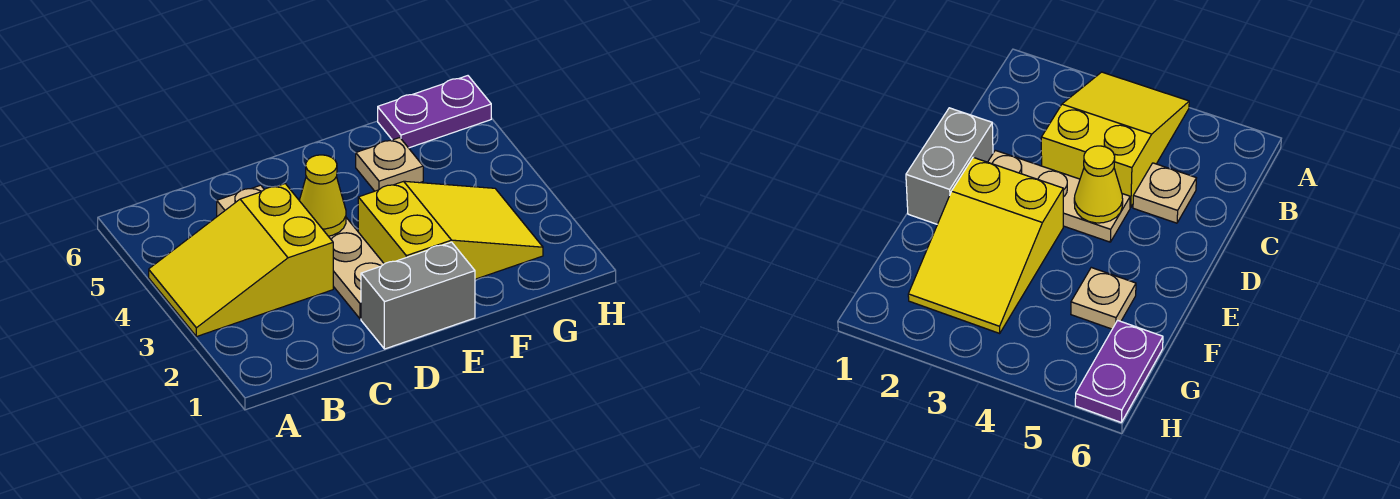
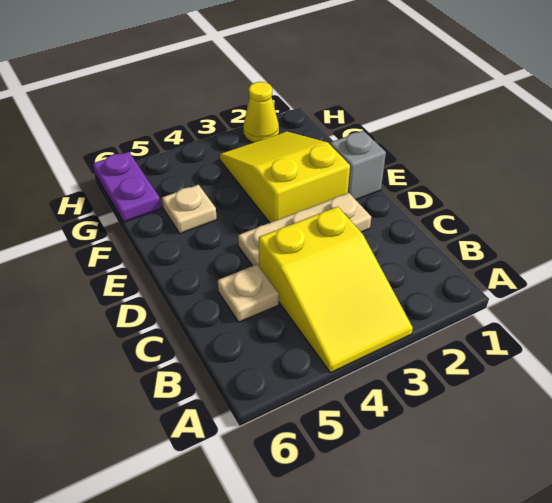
grey 1x2 brick [361,242,475,349] -> grey 1x1 brick [330,131,386,200]
yellow 1x1 cone [299,155,346,236] -> yellow 1x1 cone moved to [243,82,279,143]

